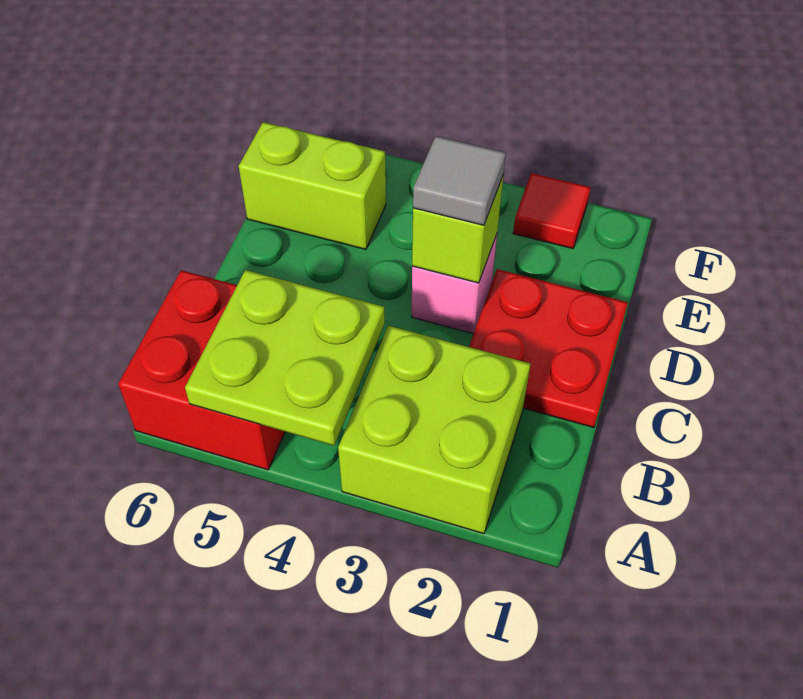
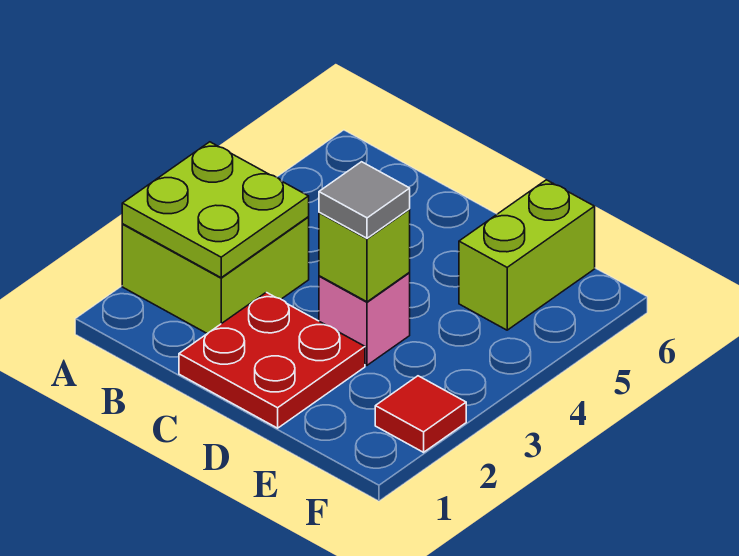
lime 2x2 plate [185,270,385,446] -> lime 2x2 plate moved to [122,142,309,278]
red 2x2 brick [118,270,285,470] -> none

